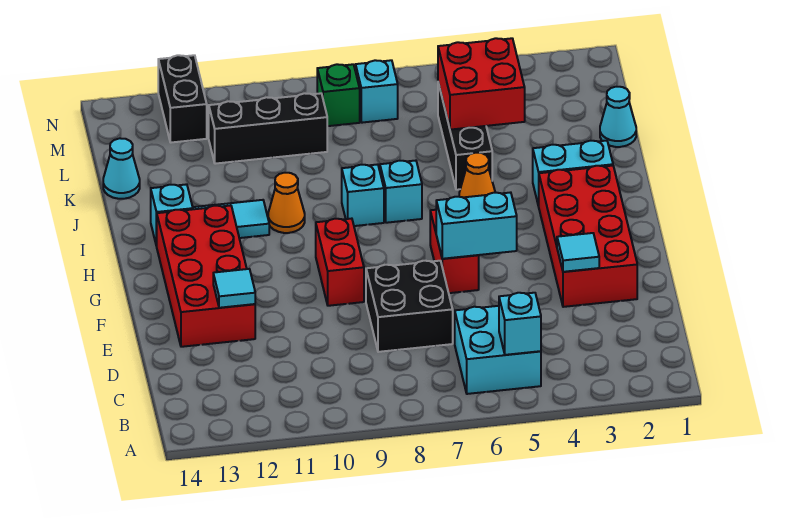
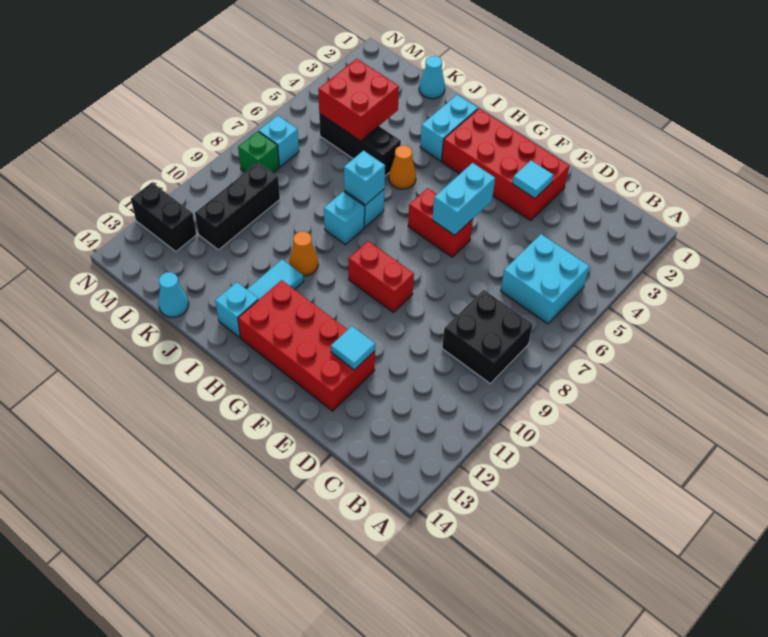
cyan 1x1 brick [499,293,541,355] -> cyan 1x1 brick moved to [344,151,385,205]
black 2x2 brick [366,261,453,352] -> black 2x2 brick moved to [442,290,533,384]

